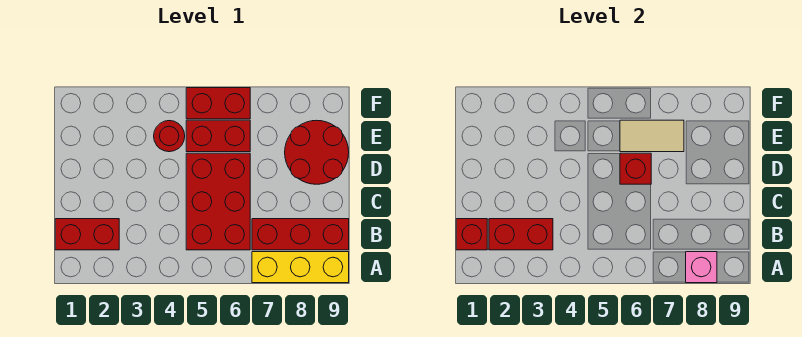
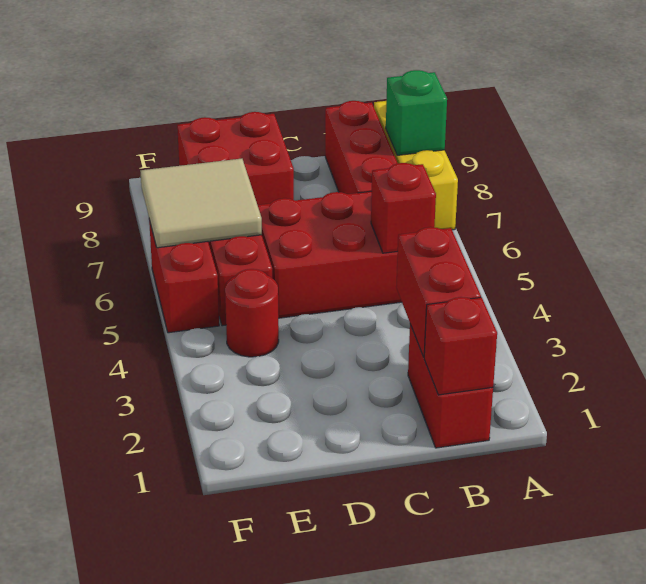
pink 1x1 brick [686,252,717,283] -> green 1x1 brick [386,70,447,155]
red 1x1 brick [620,153,651,184] -> red 1x1 brick moved to [371,163,436,253]
red 2x2 round brick [285,120,349,184] -> red 2x2 brick [177,112,294,205]
tan 1x2 tile [620,120,684,152] -> tan 2x2 tile [141,159,262,248]

